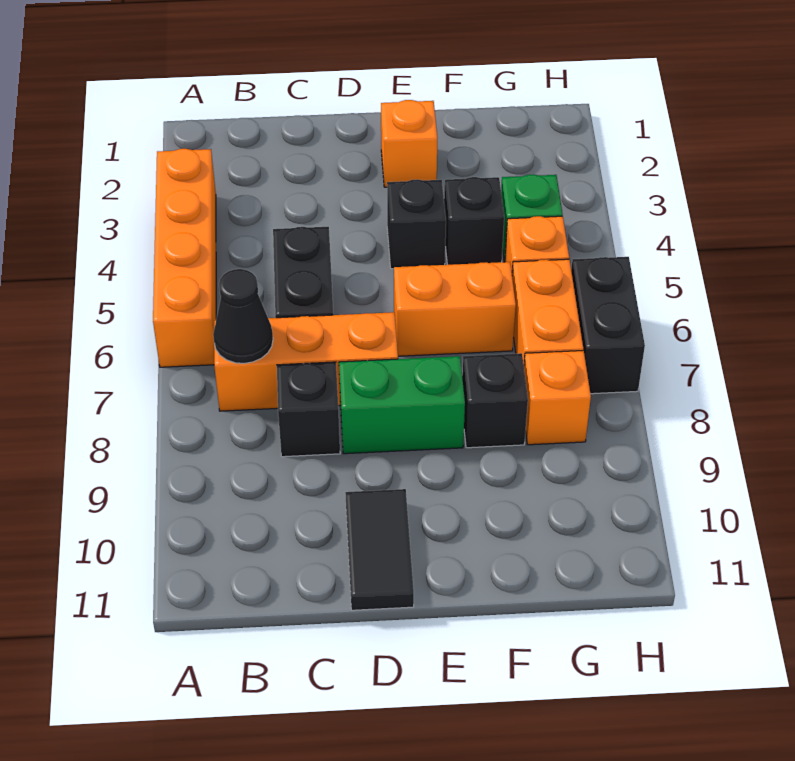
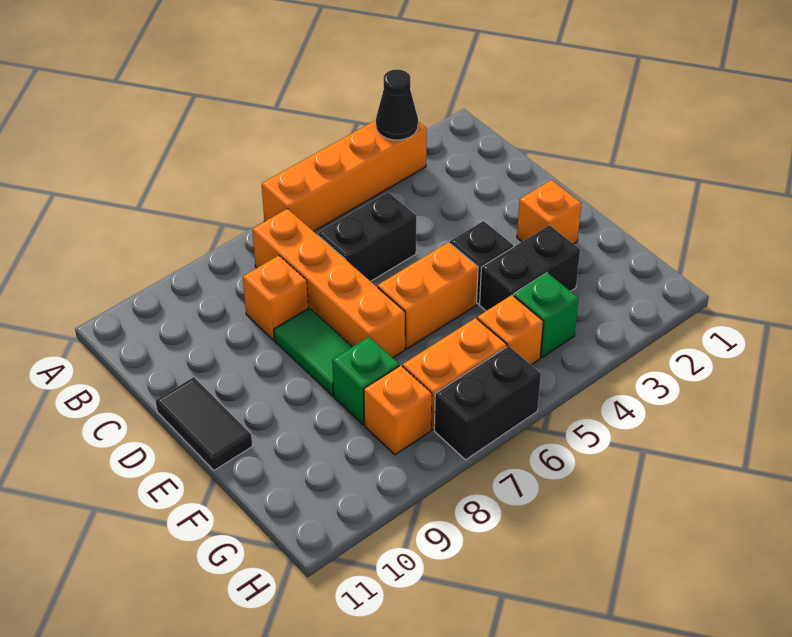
orange 1x3 brick [214,312,398,411] -> orange 1x4 brick [252,209,405,358]
black 1x1 cone [213,269,273,363] -> black 1x1 cone moved to [376,70,418,140]
black 1x1 brick [277,362,340,457] -> orange 1x1 brick [243,256,308,340]
green 1x2 brick [339,356,465,454] -> green 1x2 tile [274,308,352,396]
black 1x2 tile [345,489,414,610] -> black 1x2 tile turned to [156,377,252,470]
orange 1x2 brick [394,262,516,356] -> orange 1x2 brick turned to [378,242,478,349]
black 1x1 brick [444,177,504,265] -> black 1x2 brick [480,225,580,311]
black 1x1 brick [462,353,528,448] -> green 1x1 brick [332,337,399,425]

